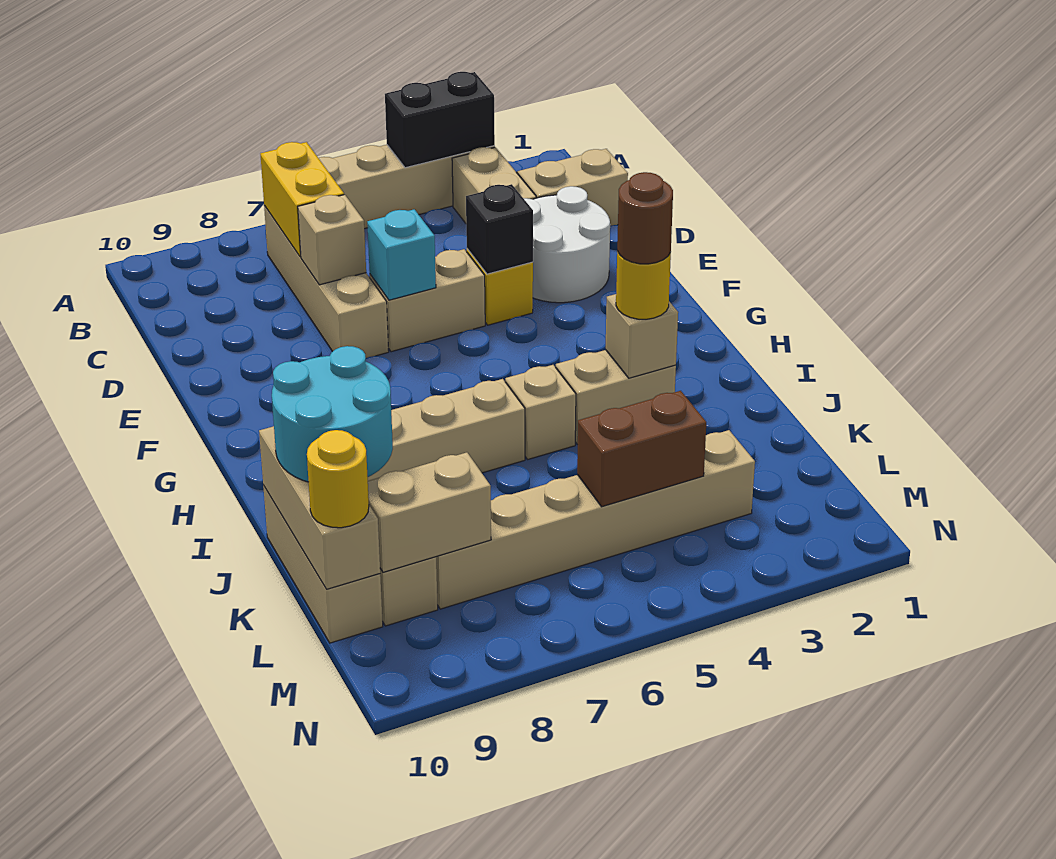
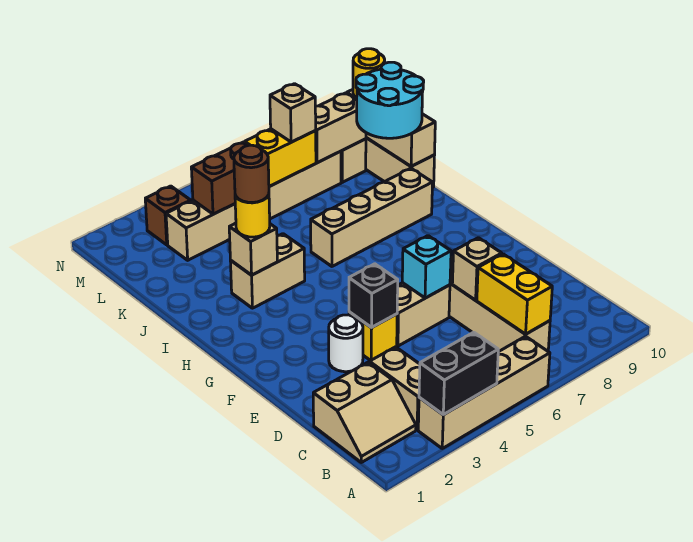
white 2x2 round brick [524,186,610,303] -> white 1x1 round brick [329,315,363,372]
tan 1x1 brick [505,365,576,459] -> tan 1x1 brick moved to [270,84,316,142]
none -> yellow 1x2 brick [245,129,316,187]
none -> brown 1x1 brick [145,186,191,245]

